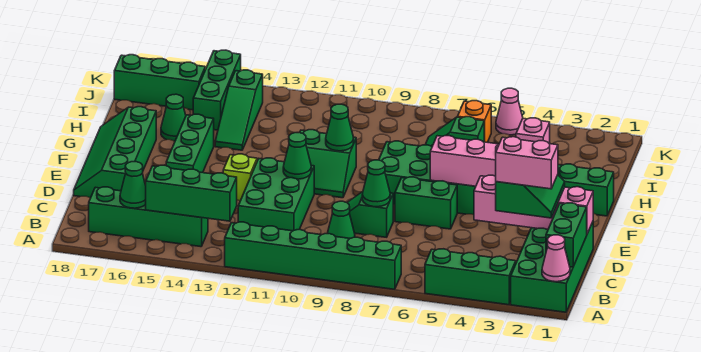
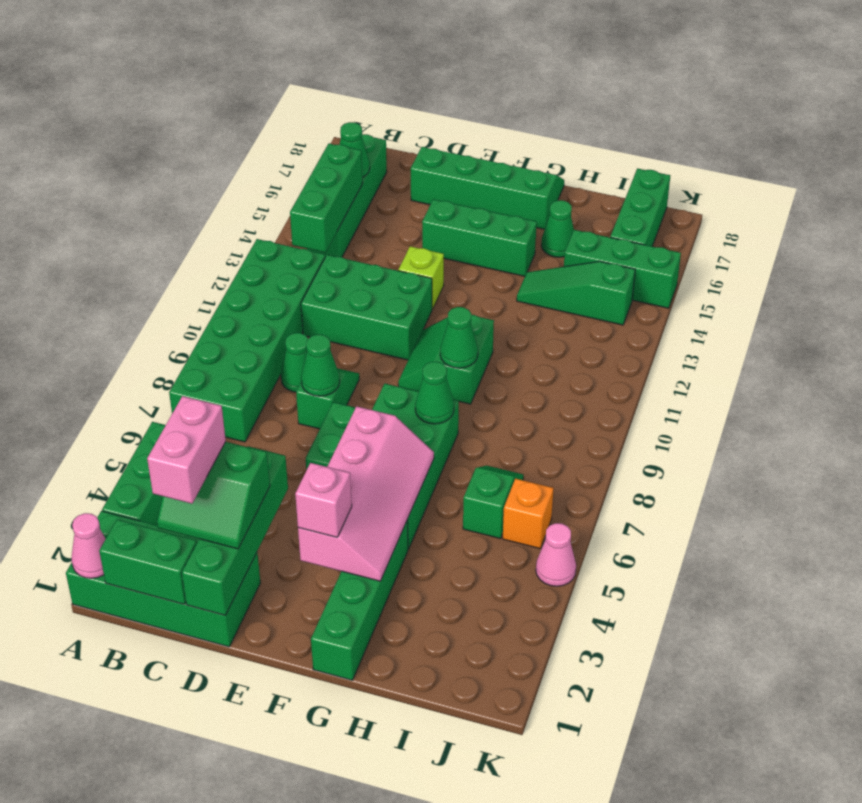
green 1x6 brick [225,222,401,289] -> green 2x6 brick [169,239,325,442]
pink 1x4 brick [474,175,593,234] -> green 1x4 brick [182,446,288,615]
green 1x1 cone [283,133,311,179] -> green 1x1 cone moved to [415,362,454,424]

